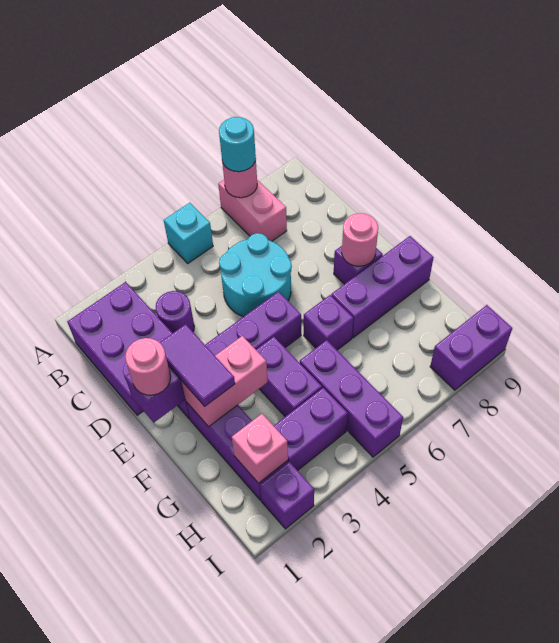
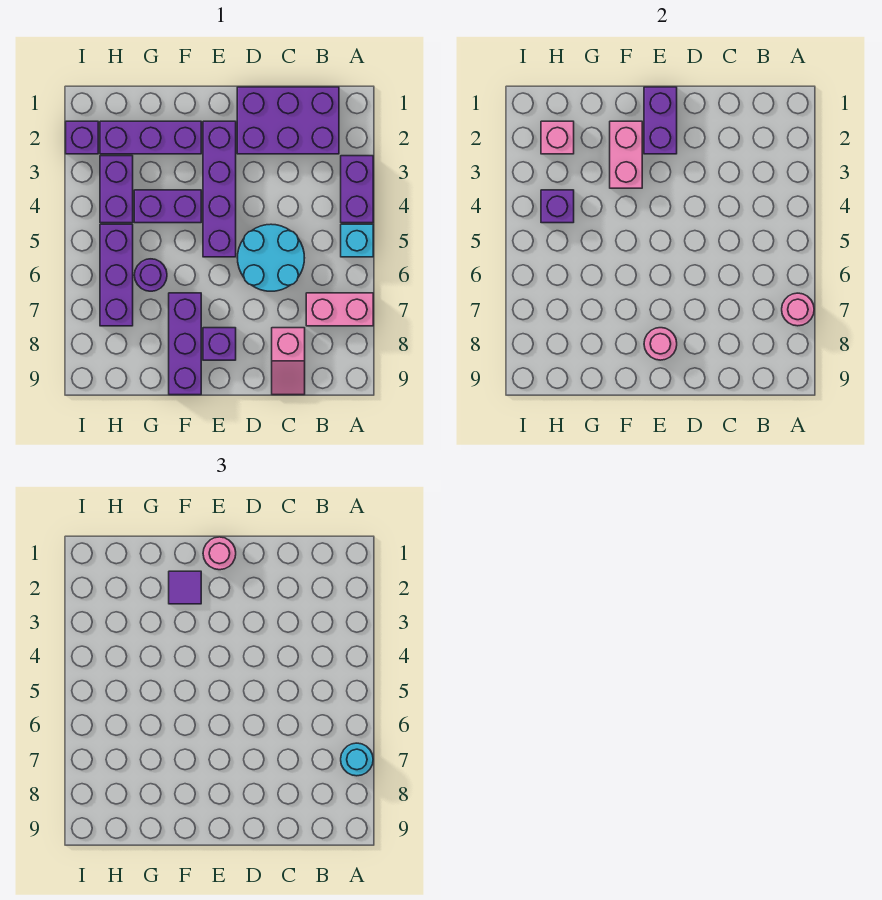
purple 1x1 round brick [156,291,194,333] -> purple 1x1 round brick moved to [134,259,167,291]
none -> pink 1x2 slope [272,328,305,395]
purple 1x2 tile [160,324,235,406] -> purple 1x1 tile [169,571,201,604]
purple 1x1 brick [304,295,353,350] -> purple 1x1 brick moved to [541,190,574,223]
purple 1x3 brick [300,340,403,457] -> purple 1x3 brick turned to [100,224,133,326]
purple 1x2 brick [430,305,512,390] -> purple 1x2 brick moved to [341,156,373,223]

